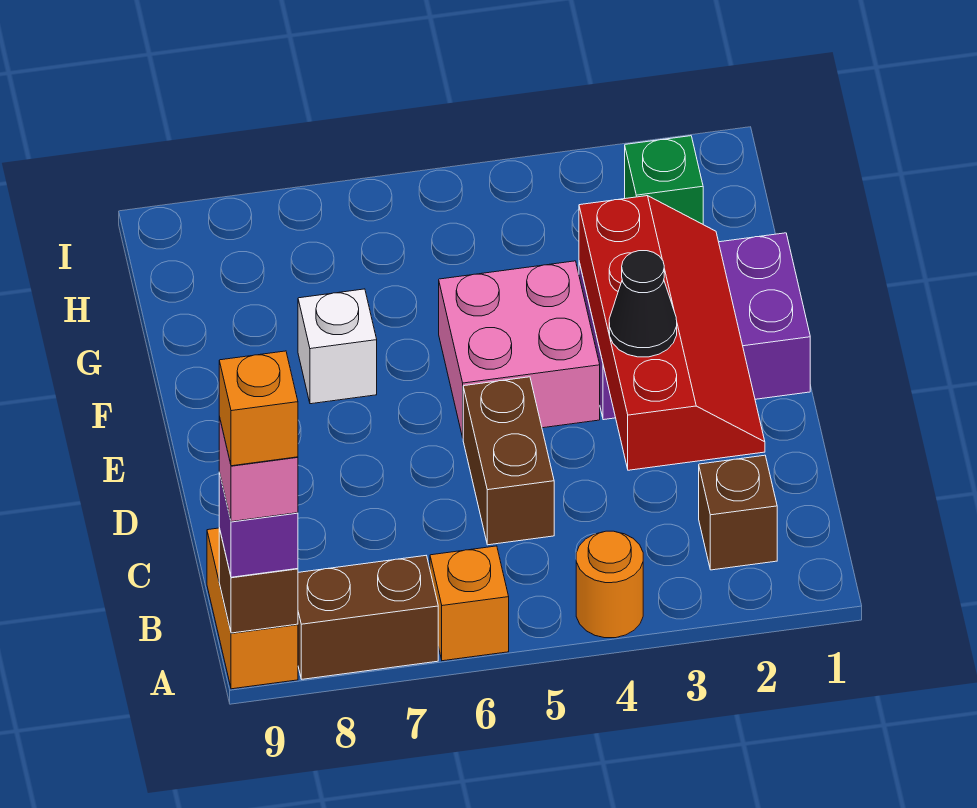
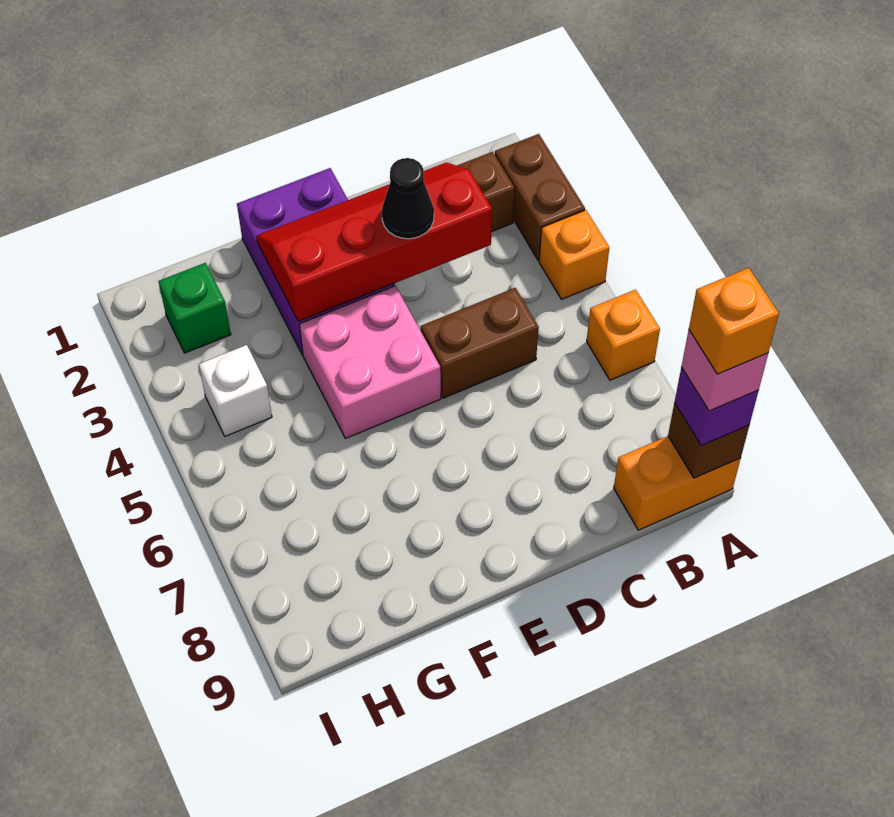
orange 1x1 round brick [576,531,643,638] -> orange 1x1 brick [539,210,609,299]
brown 1x2 brick [298,556,438,679] -> brown 1x2 brick moved to [495,134,585,260]
white 1x1 brick [298,289,377,404] -> white 1x1 brick moved to [199,345,272,436]

